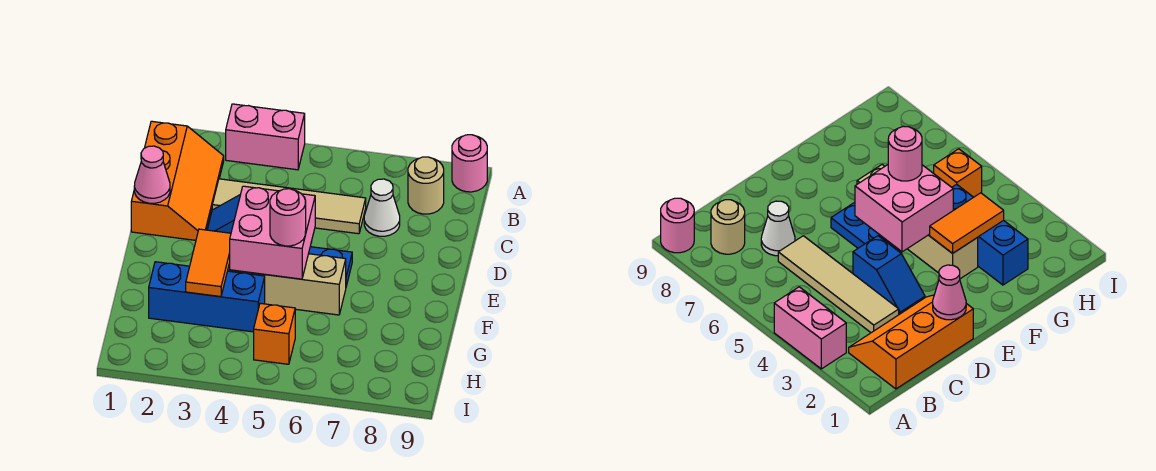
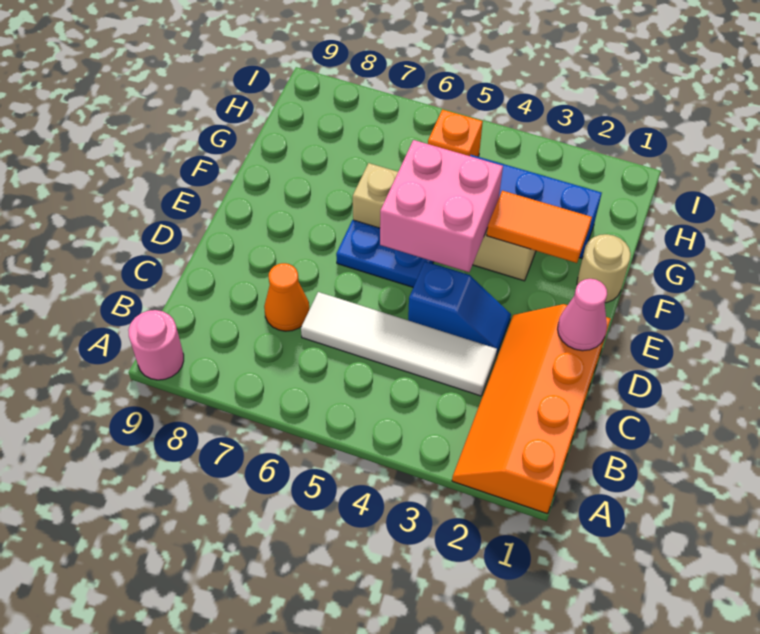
pink 1x2 brick [226,104,305,170] -> none
orange 2x3 slope [131,121,224,240] -> orange 2x4 slope [452,304,610,514]
tan 1x1 round brick [408,157,444,214] -> tan 1x1 round brick moved to [577,234,631,303]
tan 1x4 tile [212,179,366,234] -> white 1x4 tile [301,292,497,396]
white 1x1 cone [364,179,400,236] -> orange 1x1 cone [264,263,310,331]
orange 1x2 tile [186,229,231,297] -> orange 1x2 tile turned to [487,191,592,263]
pink 1x1 round brick [270,189,306,246] -> none

